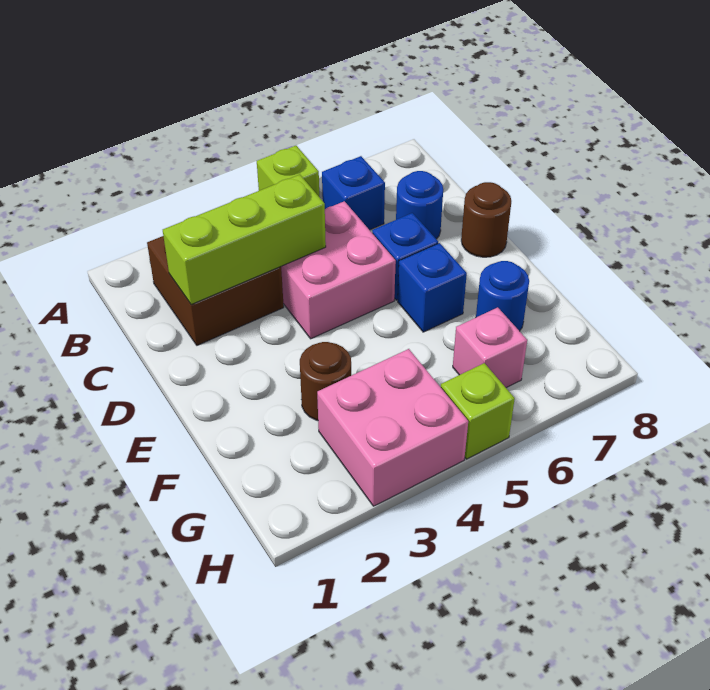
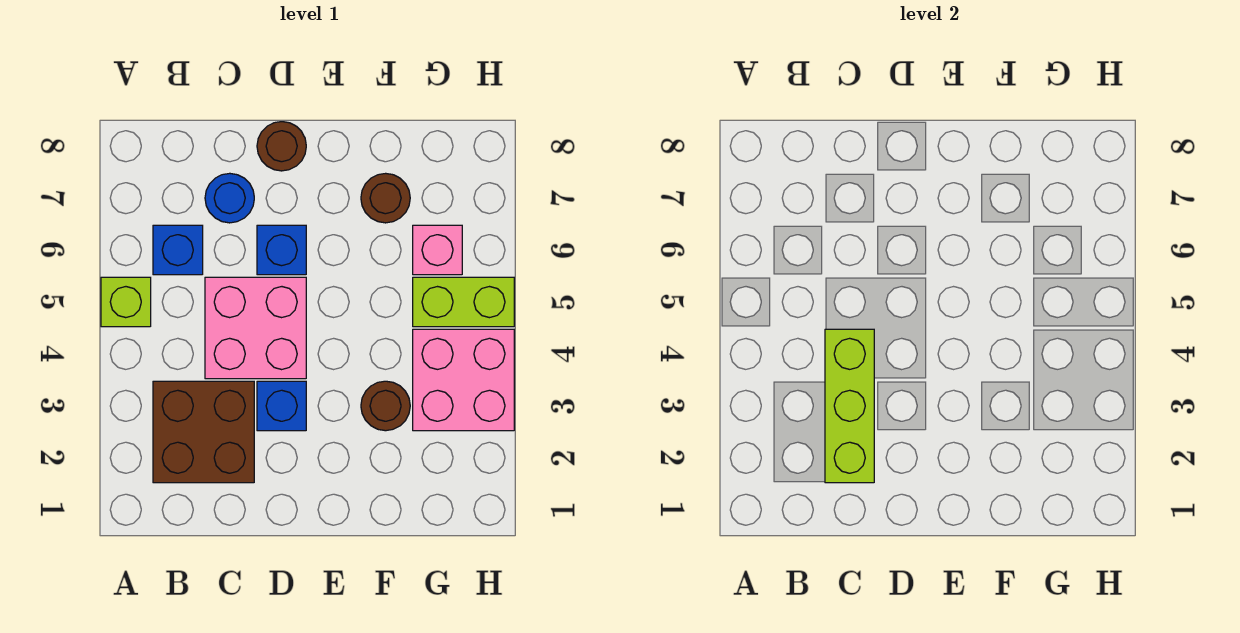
blue 1x1 brick [398,243,467,332] -> blue 1x1 brick moved to [257,381,306,431]
blue 1x1 round brick [476,261,529,331] -> brown 1x1 round brick [361,173,410,223]
lime 1x1 brick [441,363,515,459] -> lime 1x2 brick [413,277,514,327]

